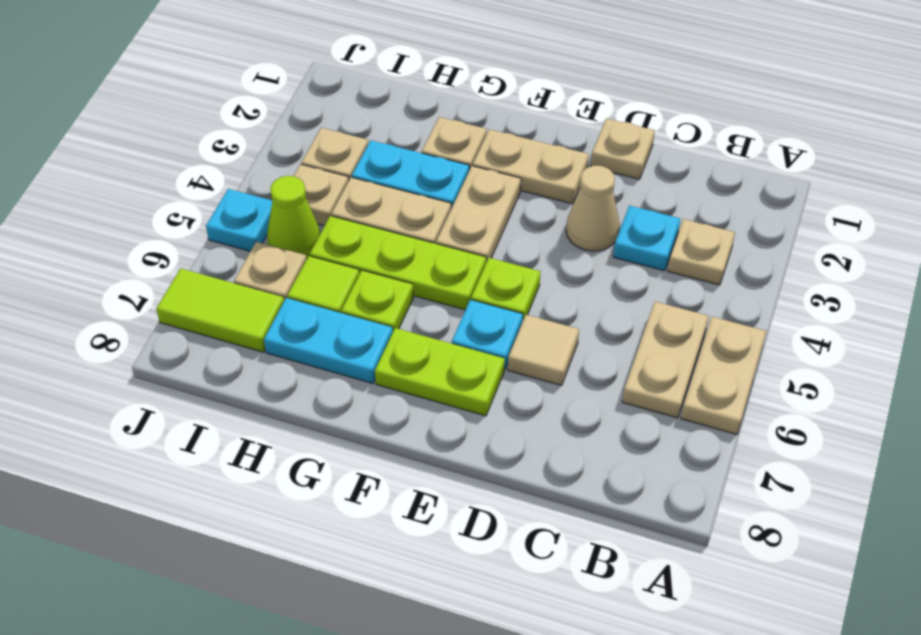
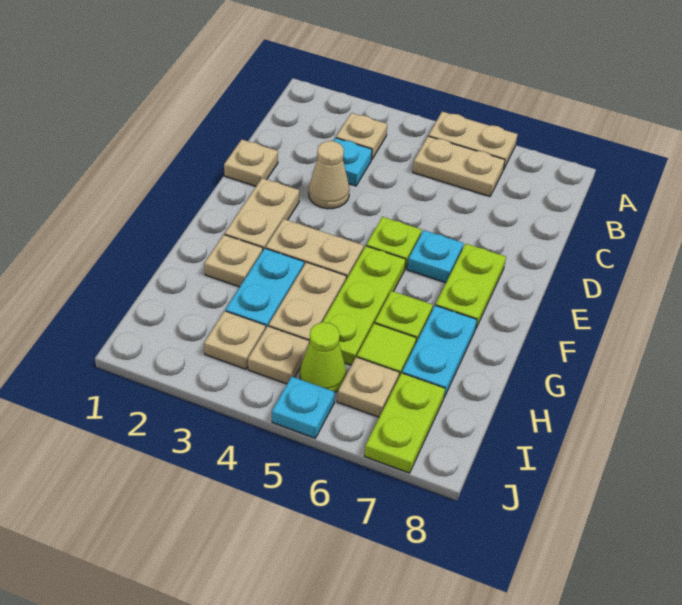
tan 1x1 tile [508,315,579,386] -> none
lime 1x2 tile [156,268,284,352] -> lime 1x2 plate [365,373,445,473]

